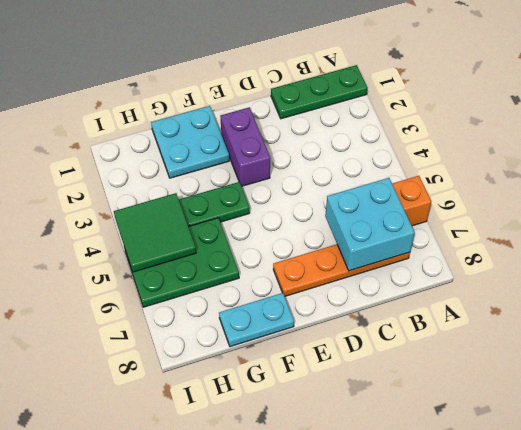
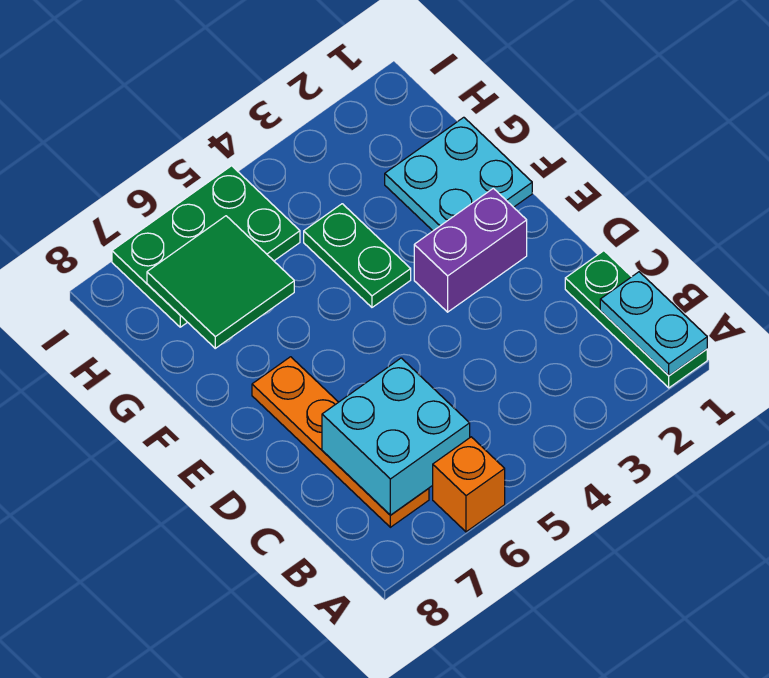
cyan 1x2 plate [219,293,294,347] -> cyan 1x2 plate moved to [600,272,707,376]
green 2x3 plate [125,218,239,307] -> green 2x3 plate turned to [112,166,300,327]
green 2x2 tile [114,193,196,272] -> green 2x2 tile moved to [147,216,294,348]

